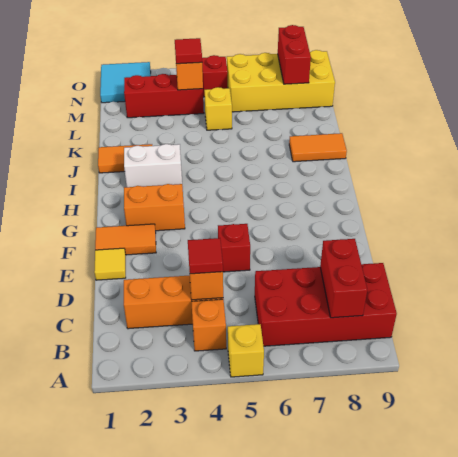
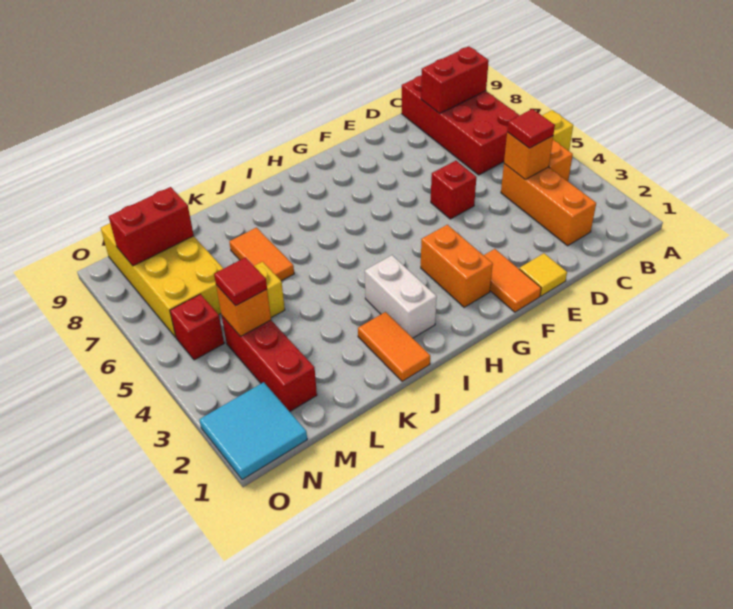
orange 1x2 tile [289,133,347,162] -> orange 1x2 tile moved to [229,228,294,281]

